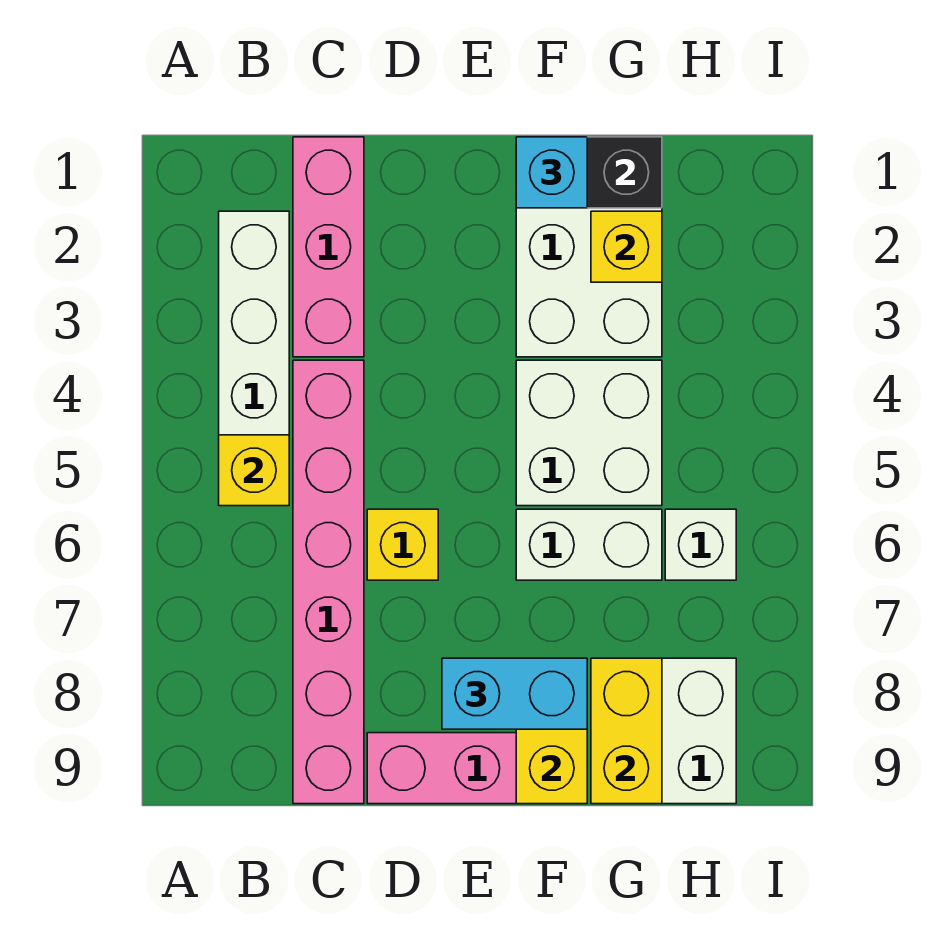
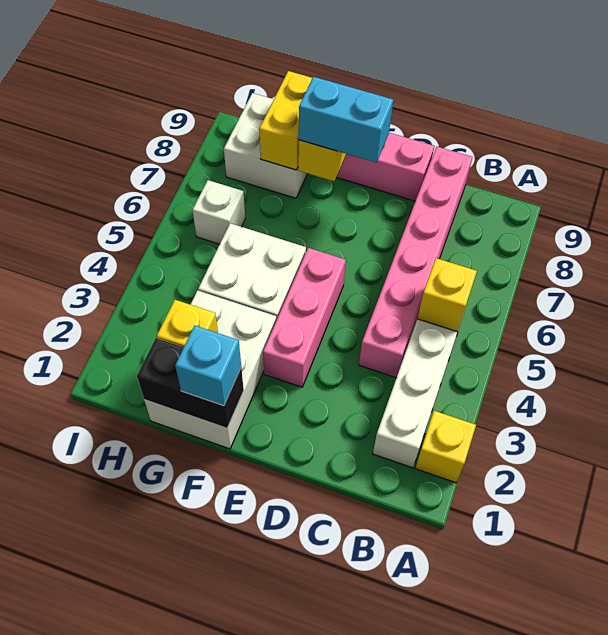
pink 1x3 brick [293,137,364,357] -> pink 1x3 brick moved to [263,248,346,387]
yellow 1x1 brick [367,509,438,580] -> yellow 1x1 brick moved to [415,411,476,483]
white 1x2 brick [516,509,662,580] -> none

